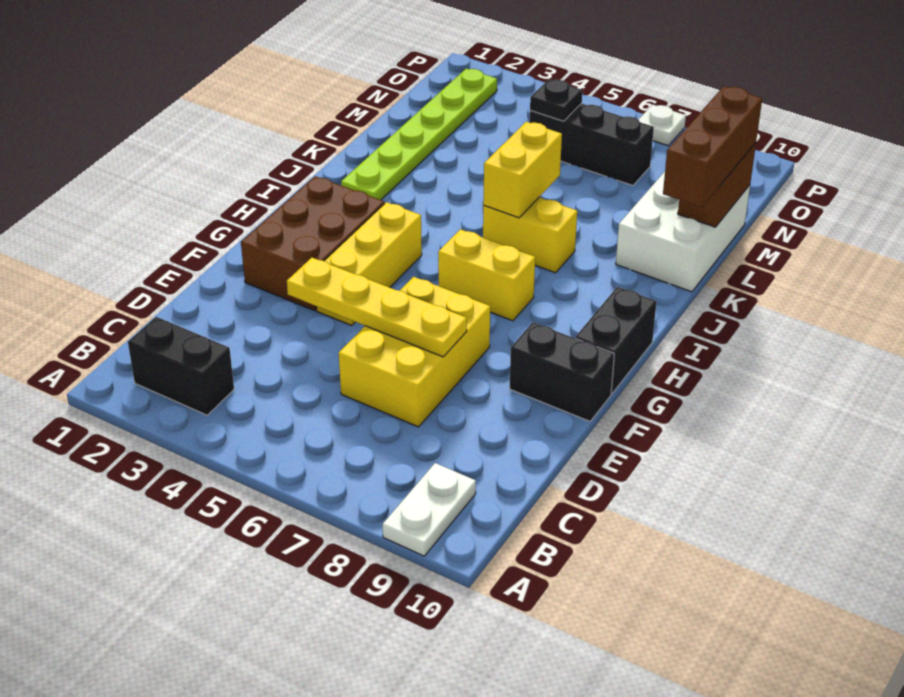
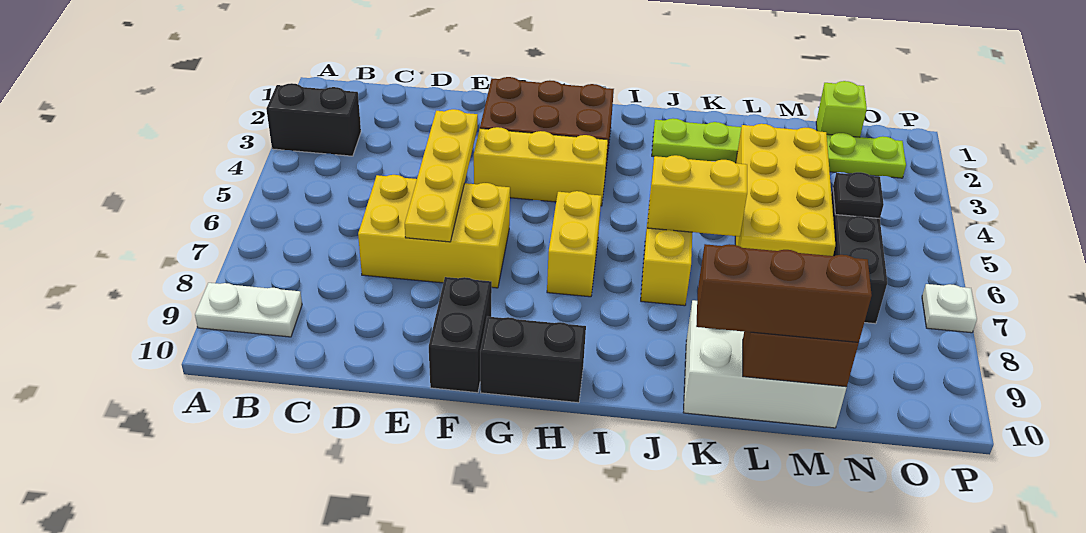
black 1x2 brick [128,317,234,415] -> black 1x2 brick turned to [266,83,361,156]
none -> yellow 2x4 brick [735,124,835,256]
none -> lime 1x1 brick [816,81,867,137]

